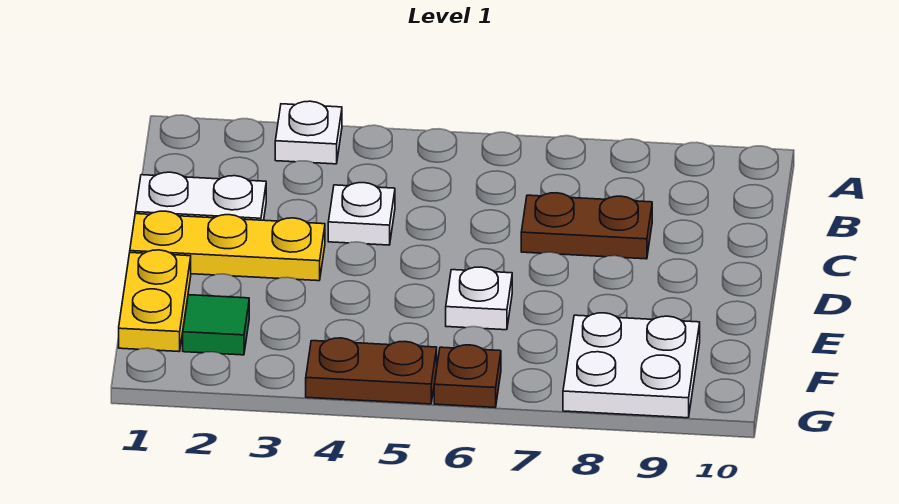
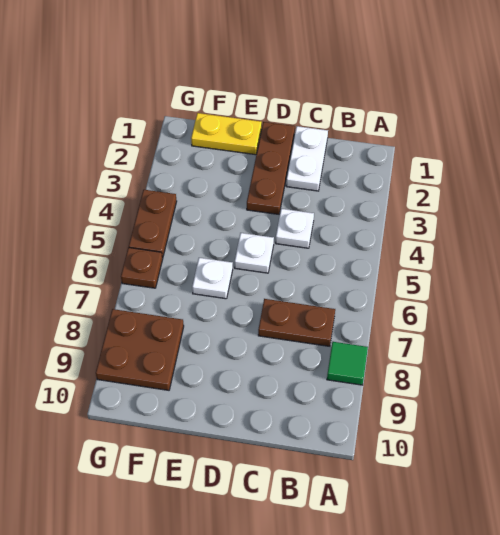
white 1x1 plate [275,101,342,164] -> white 1x1 plate moved to [235,233,274,273]
brown 1x2 plate [521,193,652,259] -> brown 1x2 plate turned to [258,299,335,346]
yellow 1x3 plate [130,211,325,281] -> brown 1x3 plate [247,122,295,214]
green 1x1 tile [183,295,249,355] -> green 1x1 tile moved to [327,342,368,385]
white 2x2 plate [563,313,700,418] -> brown 2x2 plate [96,309,184,390]

